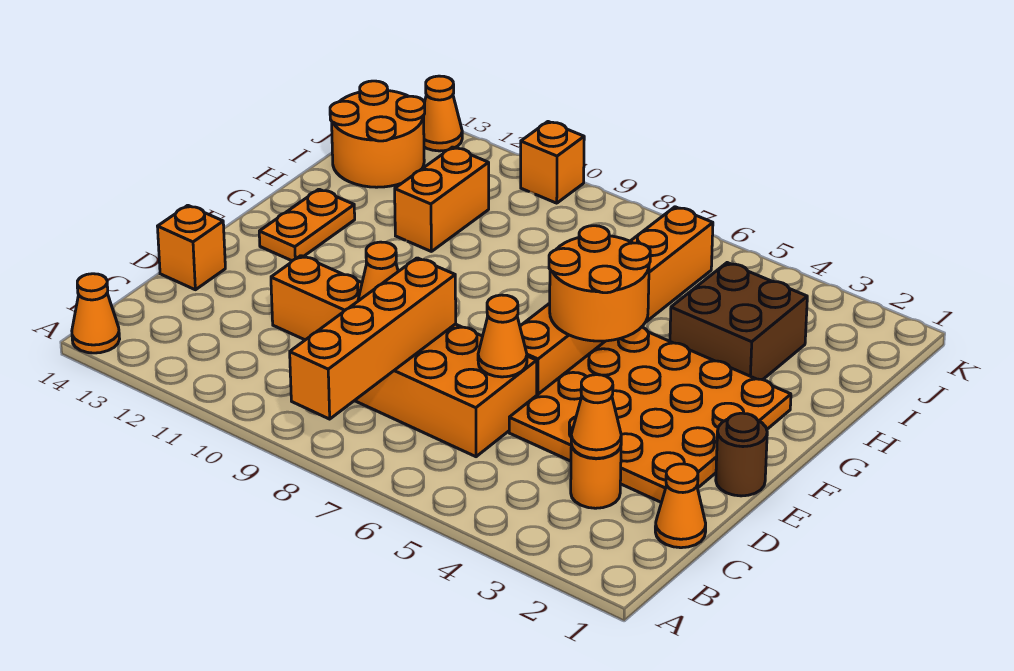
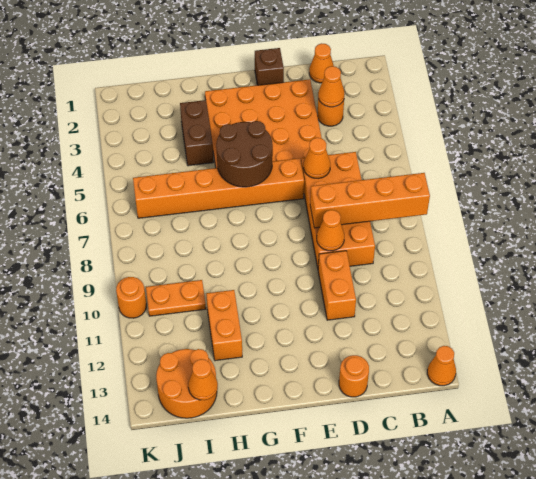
orange 1x1 brick [157,205,225,290] -> orange 1x1 round brick [339,355,369,397]
brown 1x1 round brick [716,413,767,496] -> brown 1x1 brick [255,48,284,85]
orange 2x2 round brick [549,226,650,341] -> brown 2x2 round brick [216,121,273,187]
orange 1x2 plate [259,189,355,261] -> orange 1x2 plate moved to [146,280,206,316]
brown 2x2 brick [670,263,807,380] -> brown 1x2 brick [180,100,214,166]
orange 1x2 brick [395,147,489,251] -> orange 1x2 brick turned to [206,290,242,361]
orange 1x1 brick [521,122,584,203] -> orange 1x1 round brick [116,277,146,318]
orange 1x1 cone [424,76,462,151] -> orange 1x1 cone moved to [188,359,218,400]

